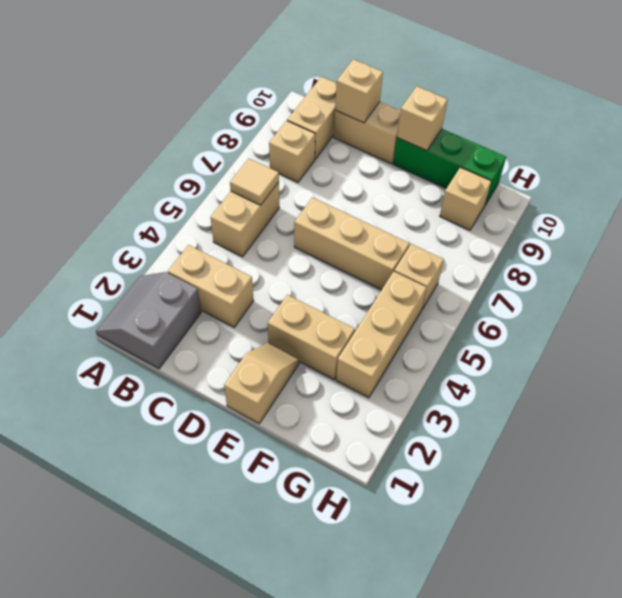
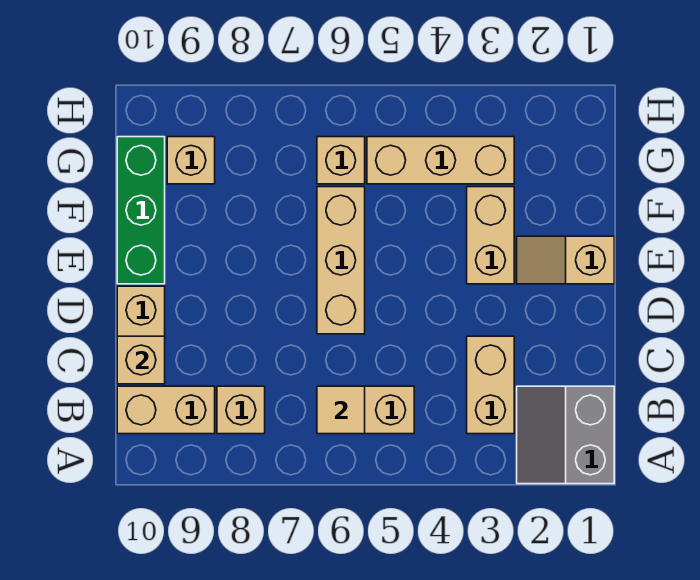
grey 2x2 slope [96,272,201,369] -> grey 2x2 slope turned to [517,386,614,484]
tan 1x1 brick [397,86,448,151] -> none

